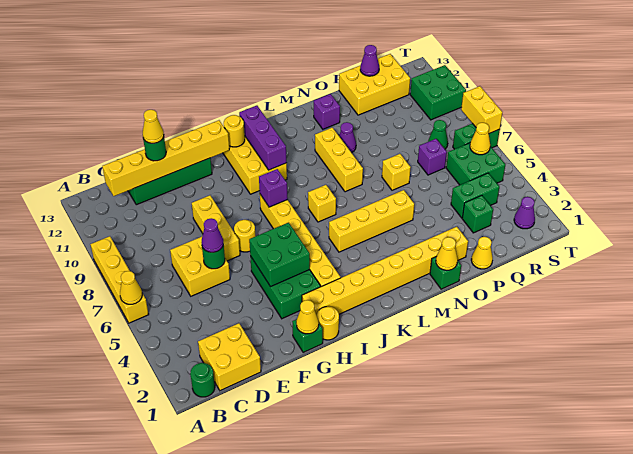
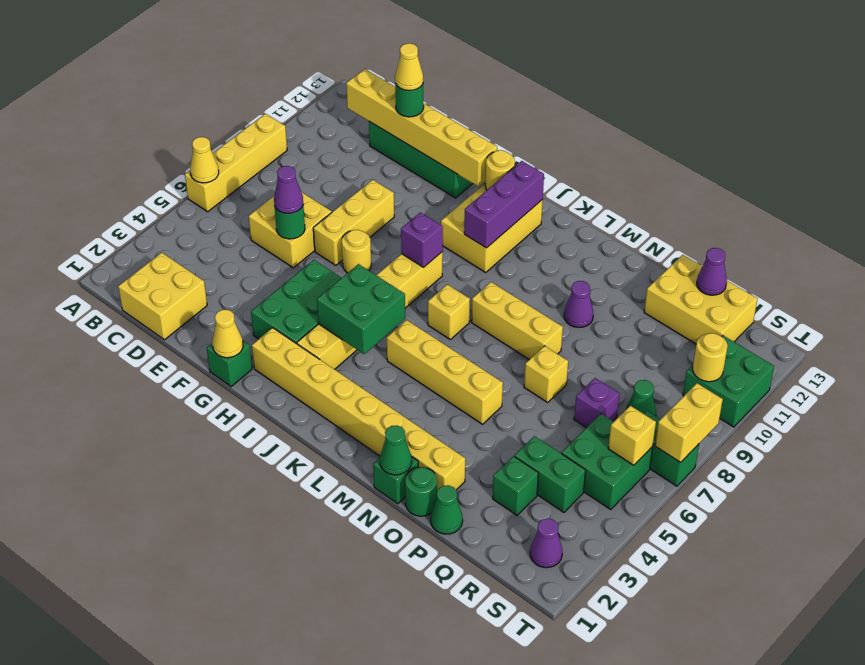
green 1x1 round brick [190,363,215,397] -> green 1x1 round brick moved to [405,467,437,516]
green 2x2 brick [249,223,310,287] -> green 2x2 brick moved to [317,264,405,354]
yellow 1x1 round brick [317,307,339,340] -> yellow 1x1 round brick moved to [693,333,728,382]
yellow 1x3 brick [315,128,363,192] -> yellow 1x3 brick turned to [471,282,563,360]
yellow 1x1 cone [436,237,458,270] -> green 1x1 cone [380,426,412,475]
purple 1x1 brick [314,94,340,129] -> none
yellow 1x1 cone [471,237,493,269] -> green 1x1 cone [431,485,463,534]
yellow 1x1 cone [470,123,490,155] -> yellow 1x1 brick [608,406,656,465]

